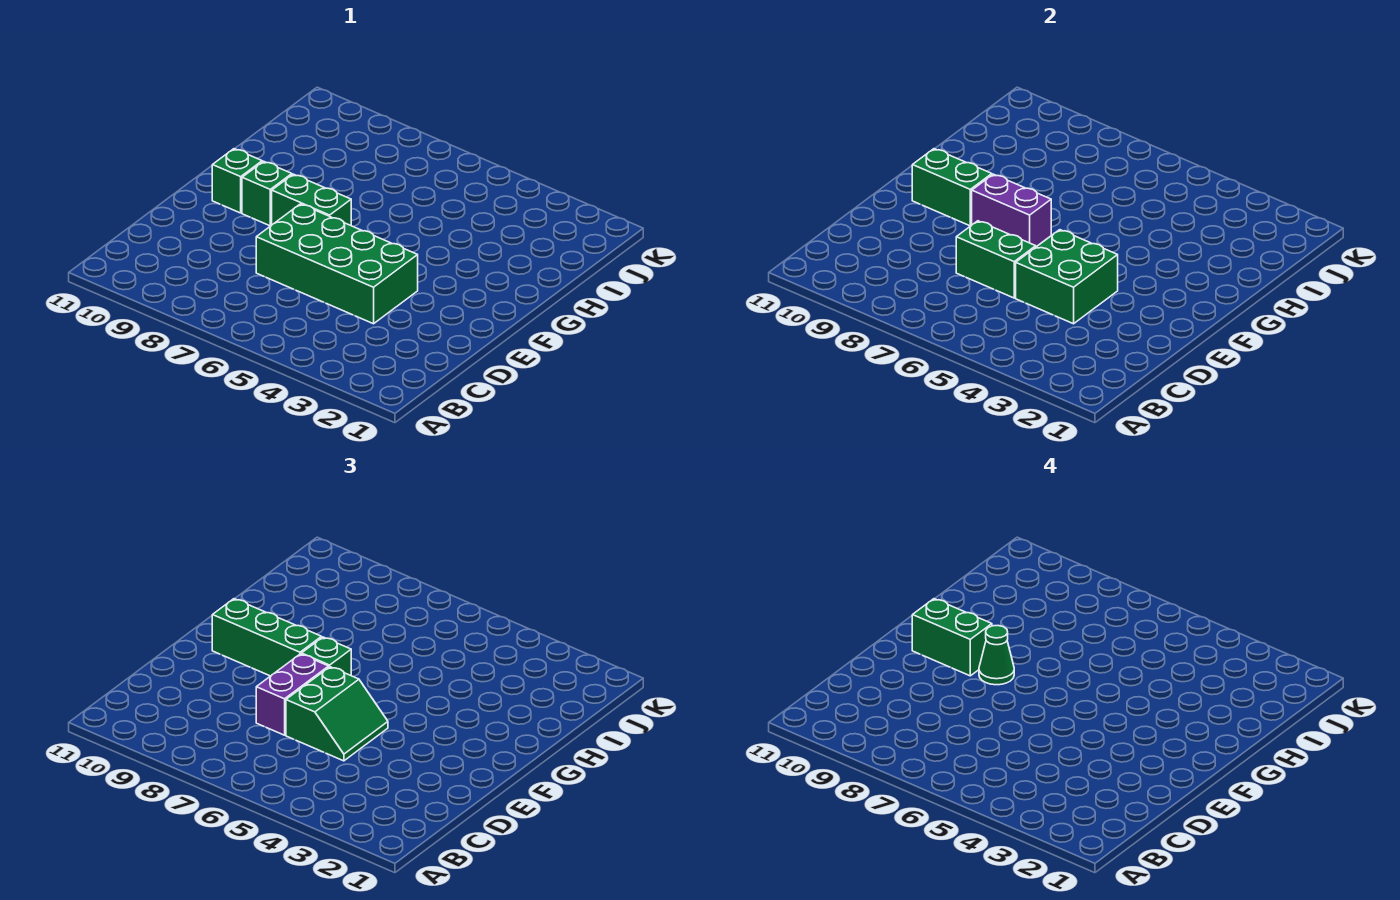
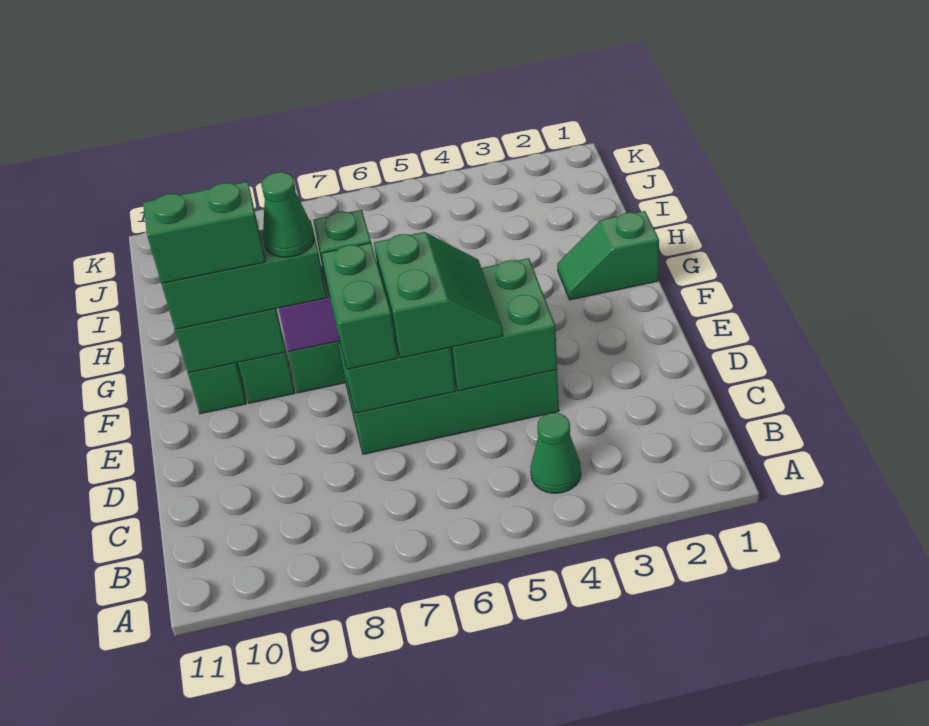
none -> green 1x1 cone [530,413,581,493]
purple 1x2 brick [256,654,329,735] -> green 1x2 brick [321,243,398,369]
none -> green 1x2 slope [557,211,659,300]

